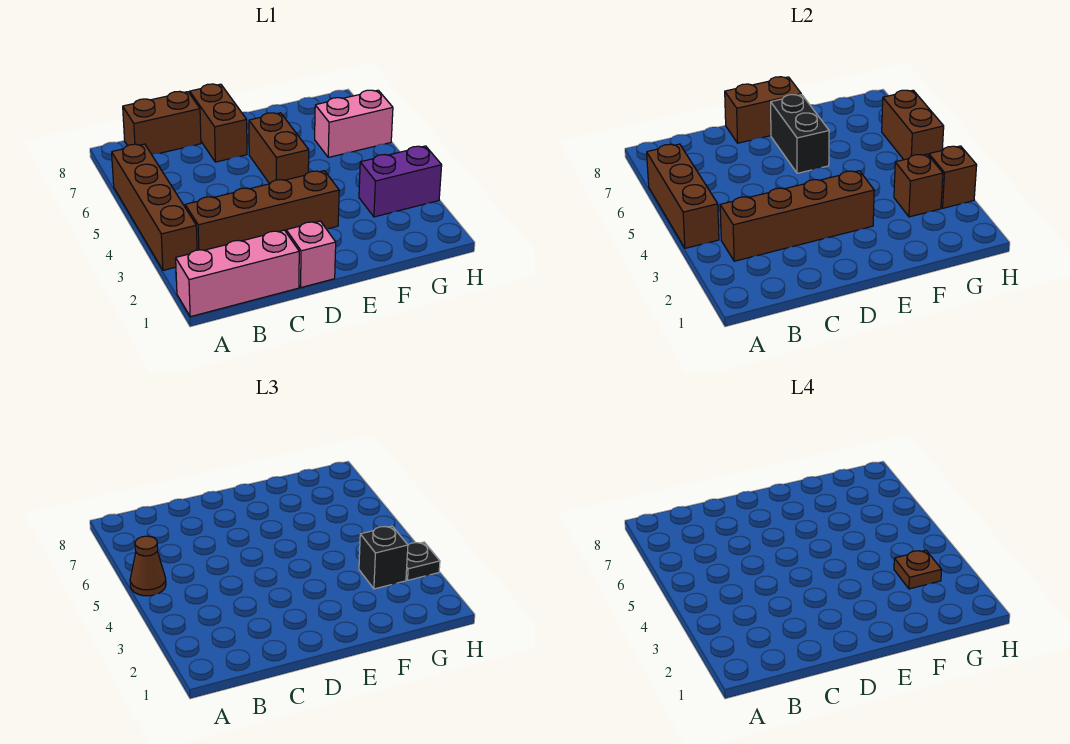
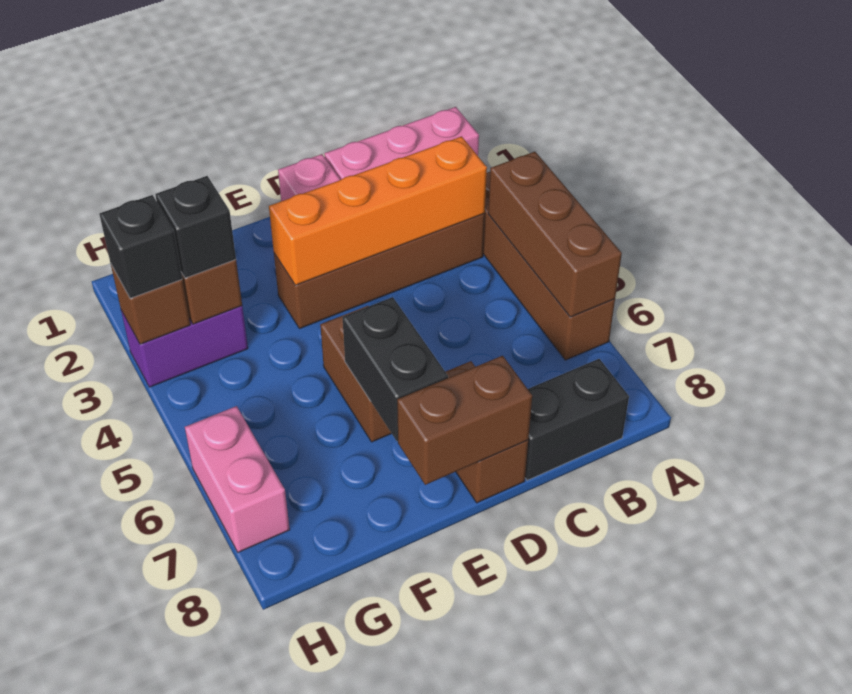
brown 1x1 cone [130,536,166,596] -> none
brown 1x4 brick [720,171,874,261] -> orange 1x4 brick [269,136,487,285]
brown 1x2 brick [123,91,201,154] -> black 1x2 brick [525,359,629,480]
brown 1x1 plate [894,550,942,589] -> none
pink 1x2 brick [315,90,393,157] -> pink 1x2 brick turned to [185,406,290,552]
black 1x1 plate [406,542,440,580] -> black 1x1 brick [100,195,182,298]
brown 1x2 brick [882,90,944,160] -> none

